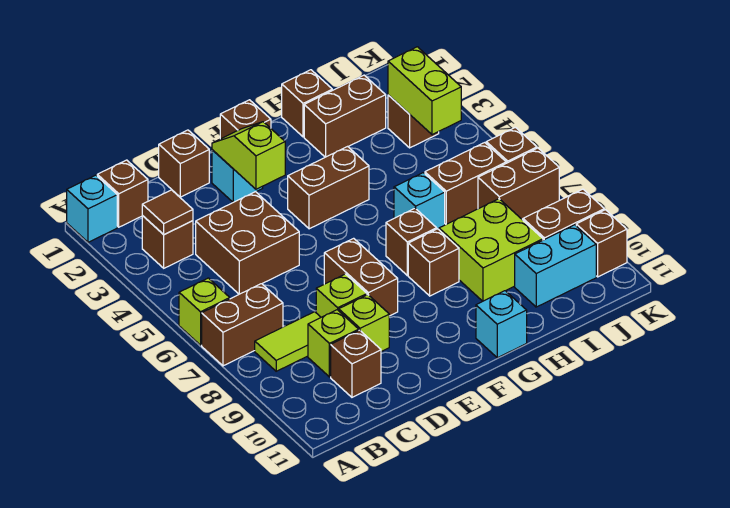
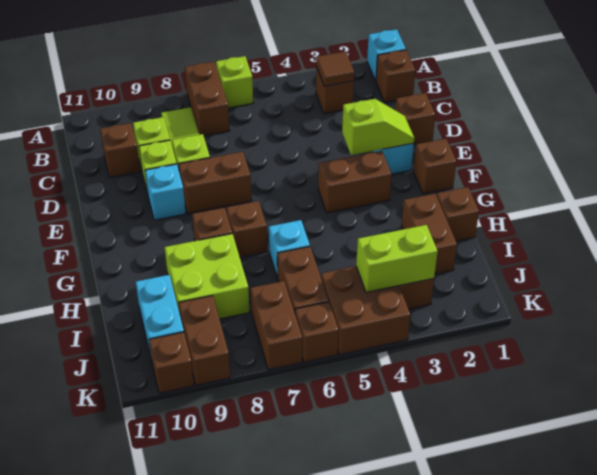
brown 2x2 brick [196,192,299,294] -> brown 2x2 brick moved to [321,266,410,354]
brown 1x2 brick [288,147,369,229] -> brown 1x2 brick turned to [318,151,392,213]
cyan 1x1 brick [476,291,527,358] -> cyan 1x1 brick moved to [145,164,186,220]

